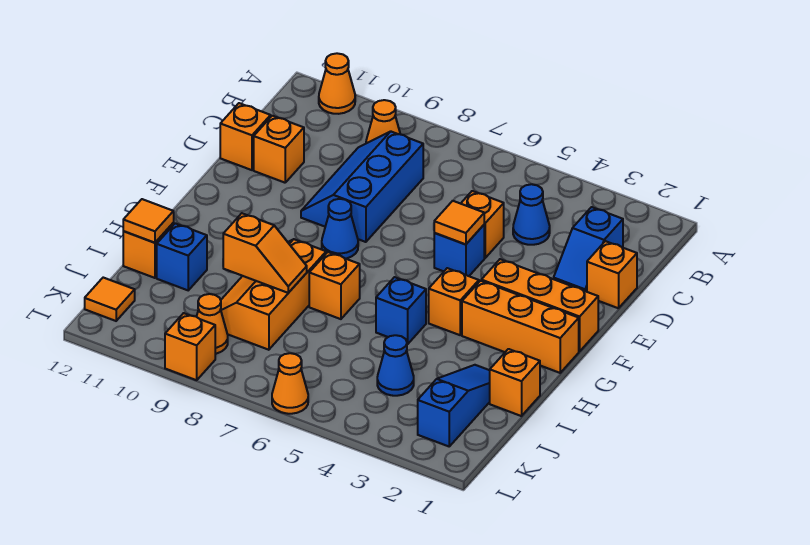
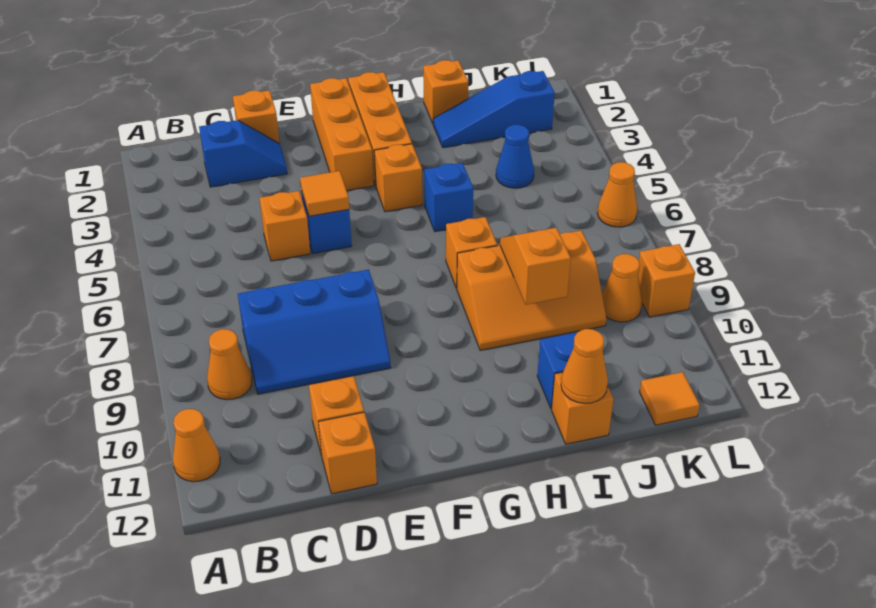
blue 1x1 cone [513,184,550,245] -> none
blue 1x1 cone [322,199,358,259] -> none
orange 1x1 tile [123,199,174,243] -> orange 1x1 cone [561,329,608,403]

